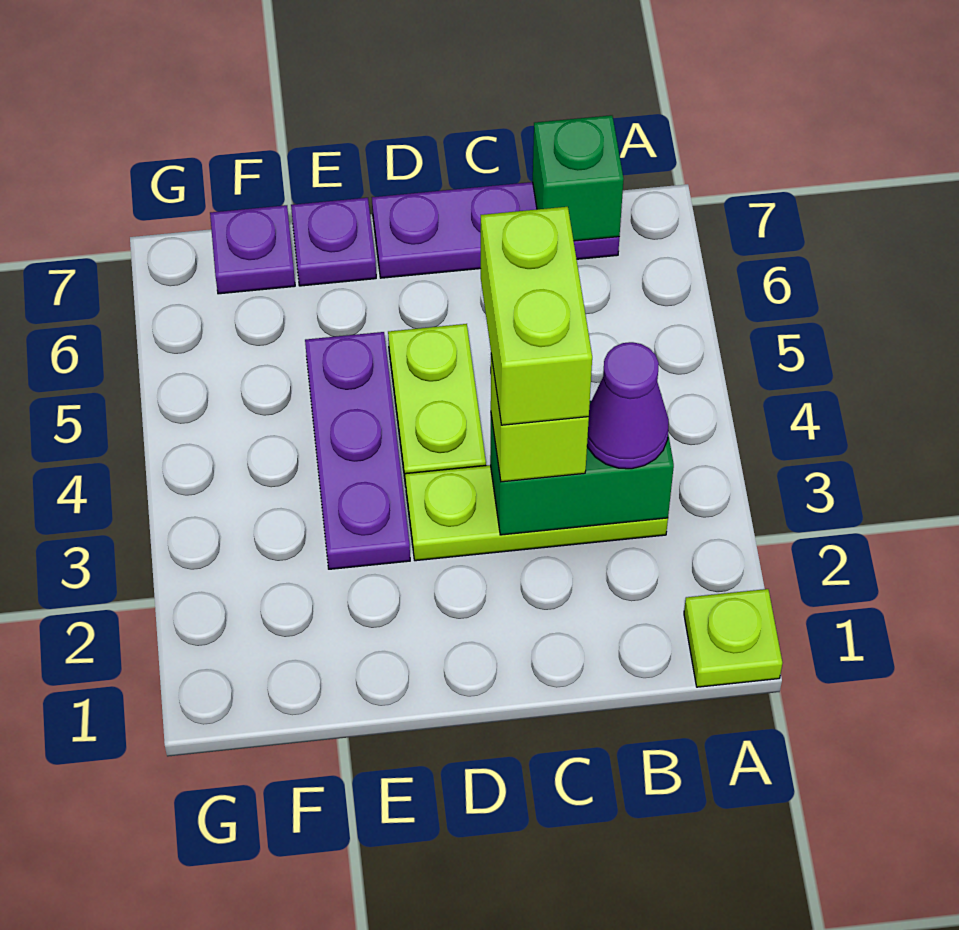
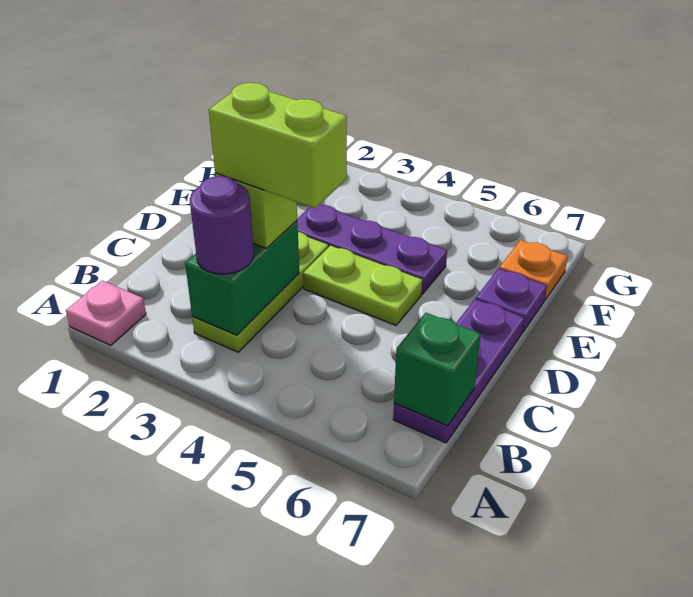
lime 1x1 plate [684,589,782,687] -> pink 1x1 plate [66,280,146,345]
purple 1x1 cone [587,342,669,469] -> purple 1x1 round brick [190,176,254,274]
purple 1x1 plate [210,205,295,294] -> orange 1x1 plate [499,240,568,300]

